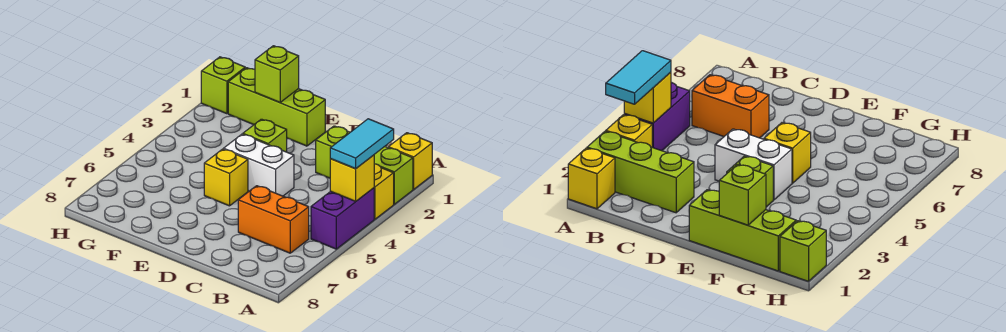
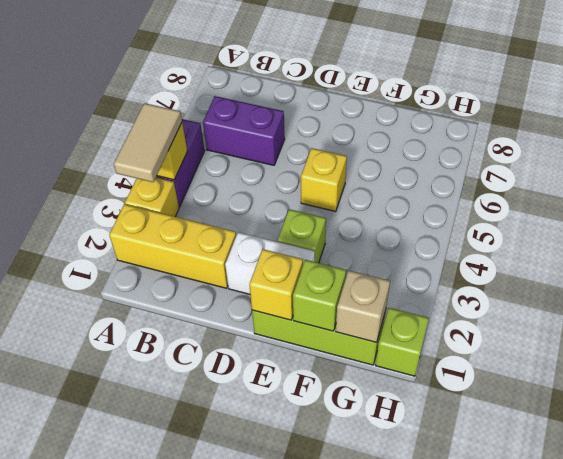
yellow 1x1 brick [388,133,432,189] -> yellow 1x1 brick moved to [249,249,303,320]
lime 1x3 brick [316,126,413,204] -> yellow 1x3 brick [109,204,236,288]
cyan 1x2 tile [330,119,394,169] -> tan 1x2 tile [114,103,182,182]
orange 1x2 brick [238,186,309,253] -> purple 1x2 brick [203,96,285,165]
white 1x2 brick [224,134,294,196] -> white 1x2 brick moved to [225,232,315,294]
none -> tan 1x1 brick [336,271,390,342]

